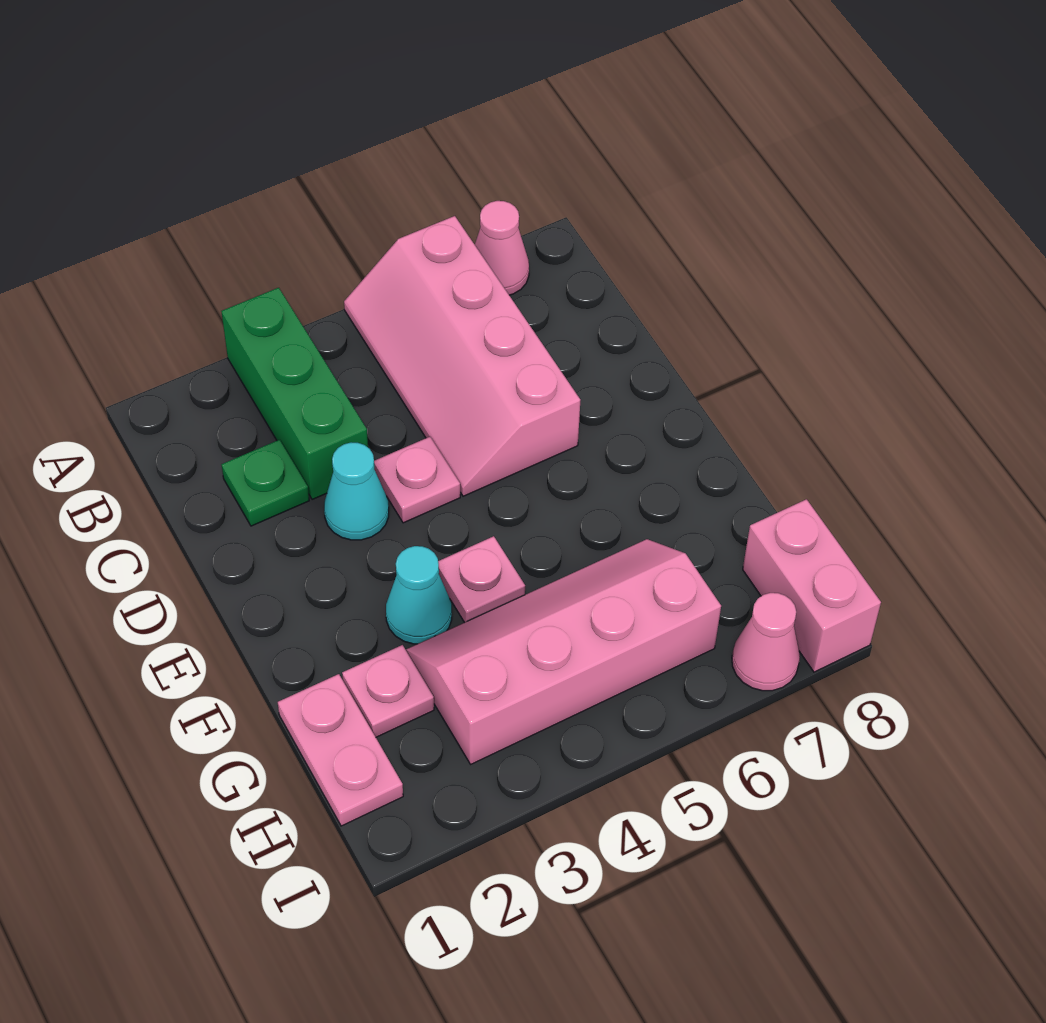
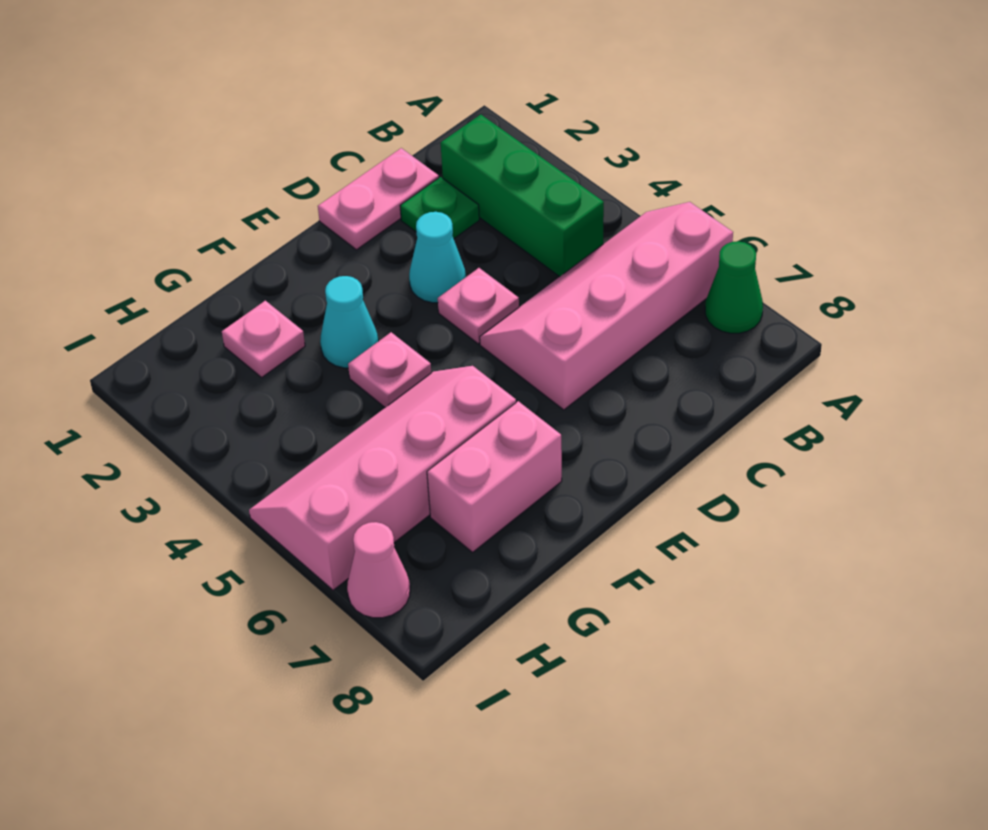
green 1x3 brick [221,288,368,500] -> green 1x3 brick turned to [441,115,604,277]
pink 1x1 cone [475,201,529,295] -> green 1x1 cone [705,241,763,333]
pink 1x2 plate [278,674,403,826] -> pink 1x2 plate moved to [318,148,439,250]
pink 2x4 slope [406,539,721,764] -> pink 2x4 slope turned to [249,366,516,590]
pink 1x2 brick [743,499,881,672] -> pink 1x2 brick moved to [427,401,562,552]

